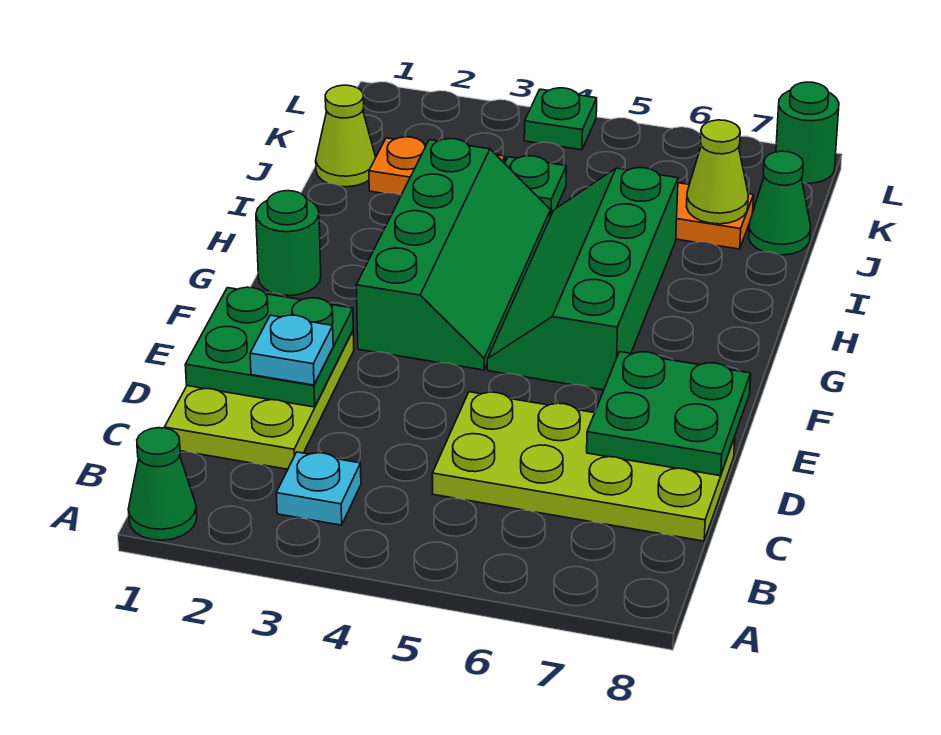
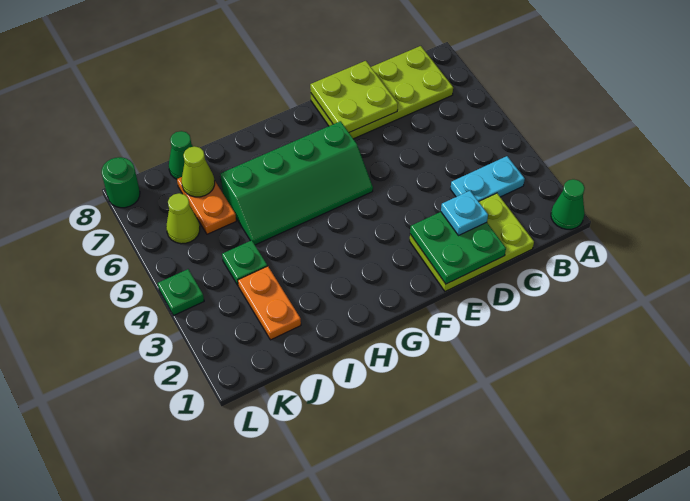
cyan 1x1 plate [276,452,361,525] -> cyan 1x2 plate [450,156,525,201]
lime 2x4 plate [432,392,735,541] -> lime 2x4 plate turned to [311,46,453,139]
green 2x2 plate [587,352,751,476] -> lime 2x2 plate [310,61,398,133]
green 2x4 slope [356,139,551,370] -> none
green 1x1 round brick [256,191,321,296] -> none
lime 1x1 cone [316,85,376,187] -> lime 1x1 cone moved to [166,193,200,244]

